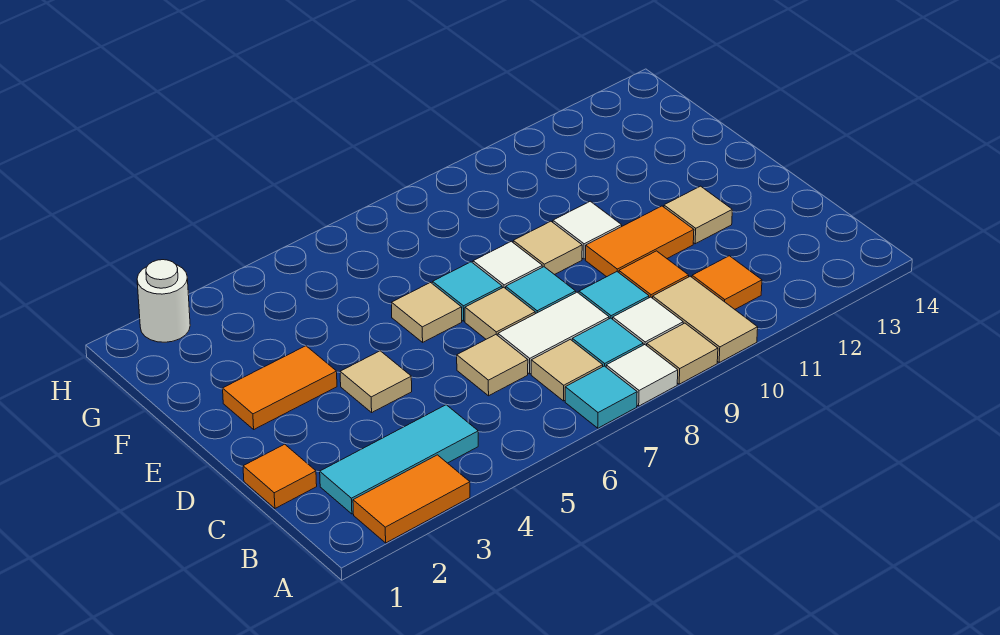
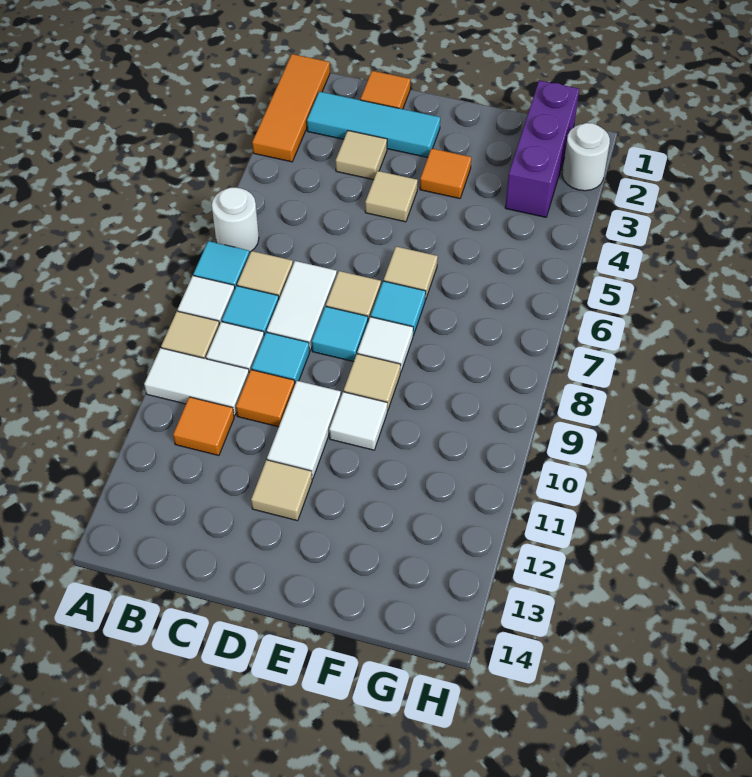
orange 1x2 tile [353,455,470,543] -> orange 1x3 tile [252,54,330,162]
none -> white 1x1 round brick [212,188,259,252]
tan 1x2 tile [653,276,758,362] -> white 1x2 tile [144,348,249,416]
cyan 1x3 tile [320,405,478,514] -> cyan 1x3 tile turned to [307,92,440,158]
tan 1x1 tile [457,335,528,396] -> tan 1x1 tile moved to [336,131,387,180]
orange 1x2 tile [585,206,694,277] -> white 1x2 tile [267,381,341,479]
orange 1x2 tile [223,346,337,429] -> orange 1x1 tile [420,148,471,199]
none -> purple 1x3 brick [505,80,579,217]

